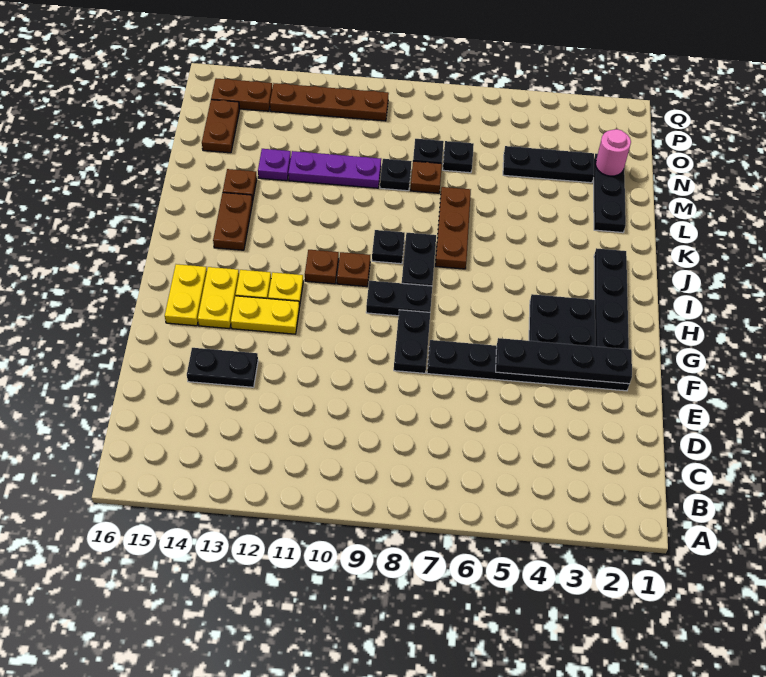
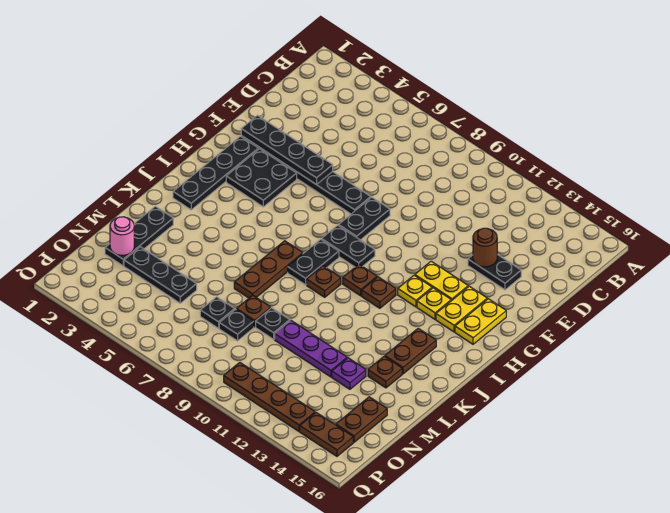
none -> brown 1x1 round brick [473,228,497,267]
black 1x1 plate [372,230,405,264] -> brown 1x1 plate [307,266,341,297]

